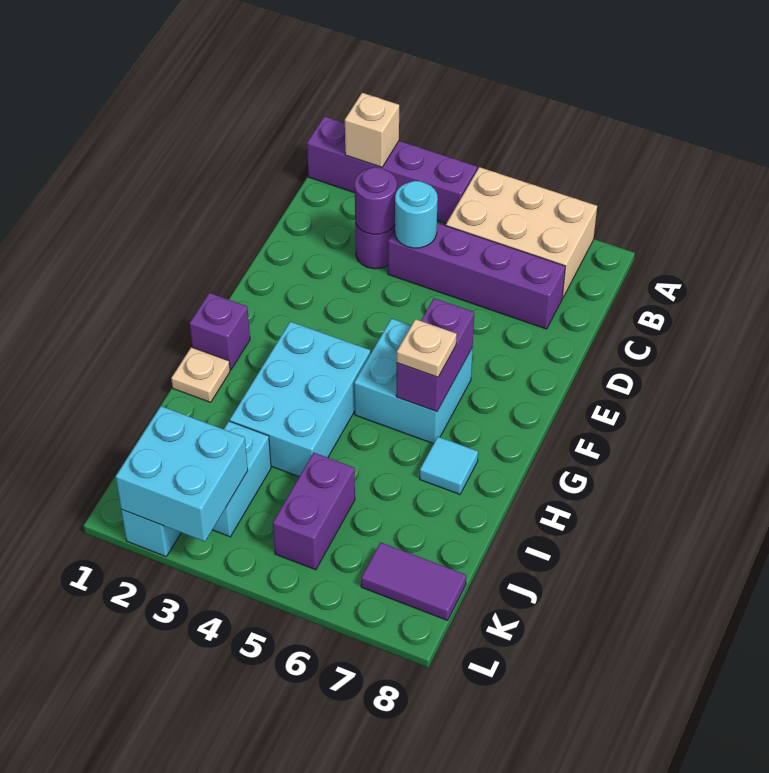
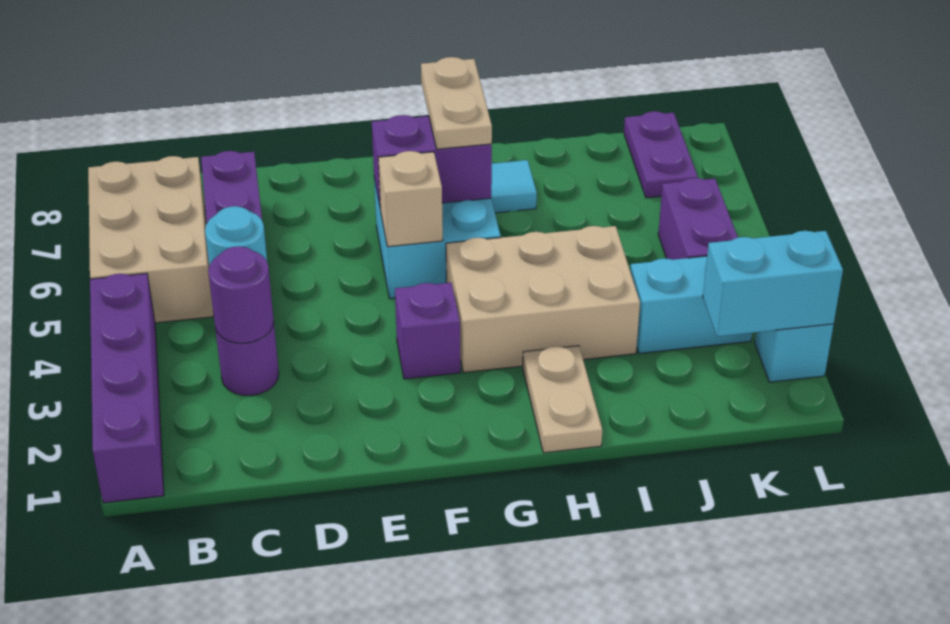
tan 1x1 brick [345,93,399,167] -> tan 1x1 brick moved to [378,151,443,247]
purple 1x1 brick [190,293,250,370] -> purple 1x1 brick moved to [395,283,460,379]
cyan 2x3 brick [230,322,371,477] -> tan 2x3 brick [446,226,640,373]
tan 1x1 plate [397,319,457,377] -> tan 1x2 plate [421,57,492,149]
tan 1x1 plate [171,347,230,402] -> tan 1x2 plate [523,346,602,453]
purple 1x2 brick [273,453,355,570] -> purple 1x2 brick turned to [658,178,738,260]
cyan 2x2 brick [116,406,248,541] -> cyan 1x2 brick [703,231,843,336]
purple 1x2 tile [361,542,466,620] -> purple 1x2 plate [624,111,698,198]

